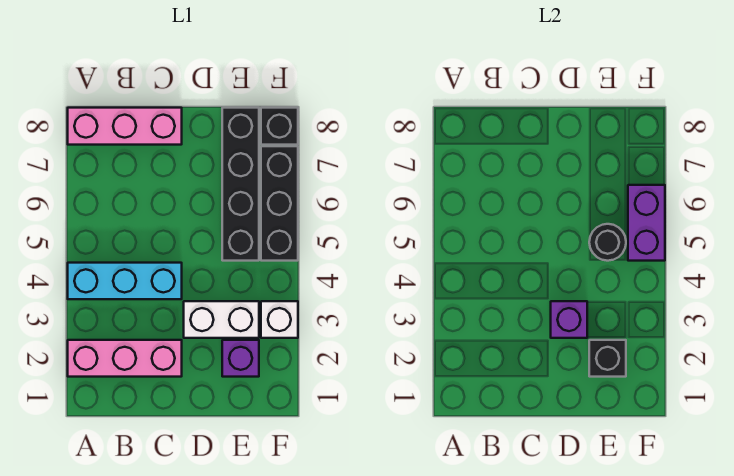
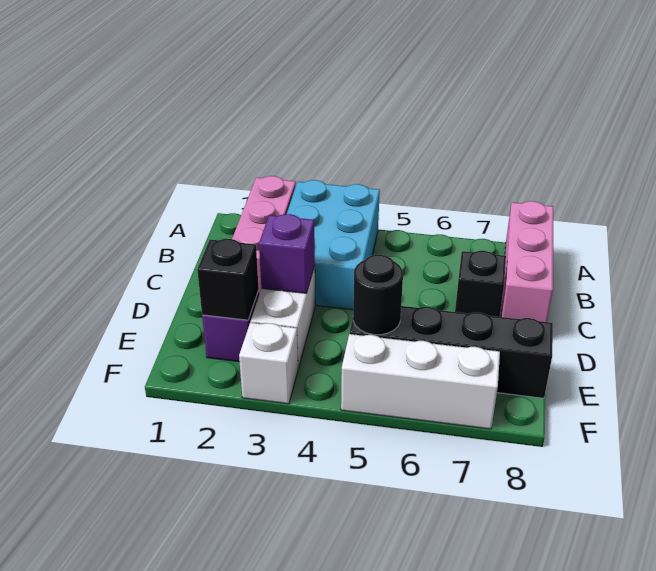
cyan 1x3 brick [68,263,182,299] -> cyan 2x3 brick [287,180,380,310]
black 1x3 brick [261,146,298,261] -> white 1x3 brick [341,334,500,429]
purple 1x2 brick [628,185,665,261] -> none
black 1x1 brick [261,108,298,145] -> black 1x1 brick moved to [455,251,506,317]

